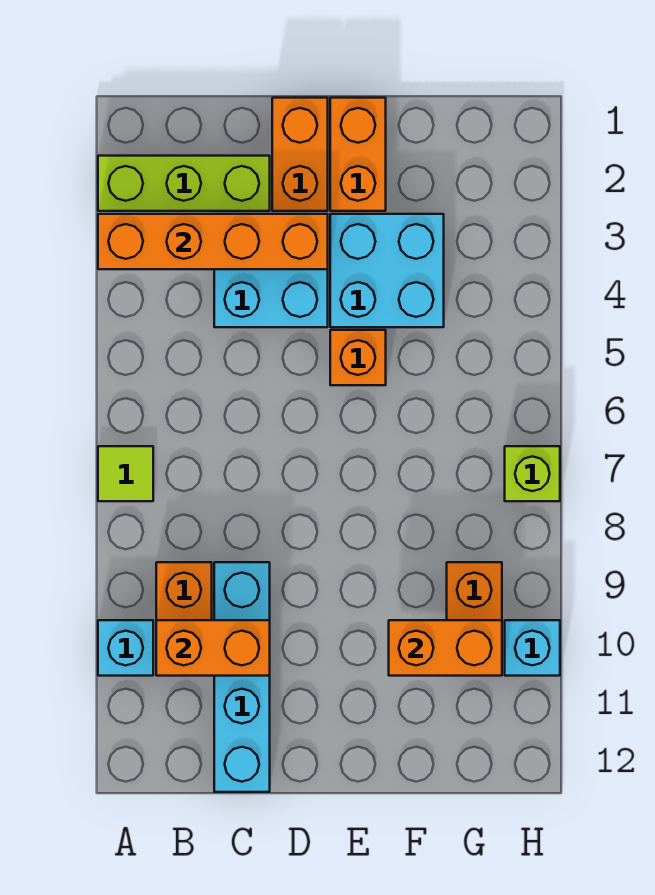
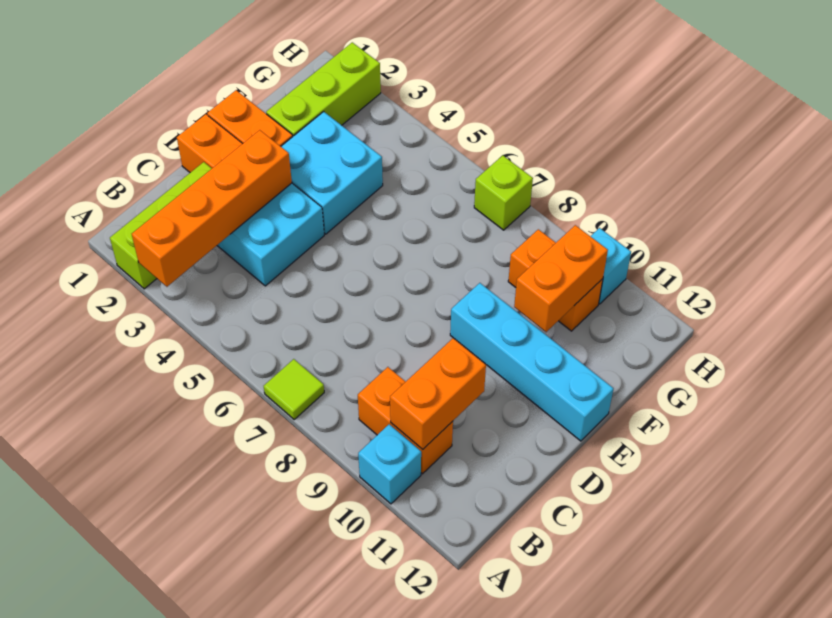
cyan 1x4 brick [214,562,270,792] -> cyan 1x4 brick moved to [450,283,613,441]
orange 1x1 brick [330,330,386,385] -> none
none -> lime 1x3 brick [266,42,381,136]

